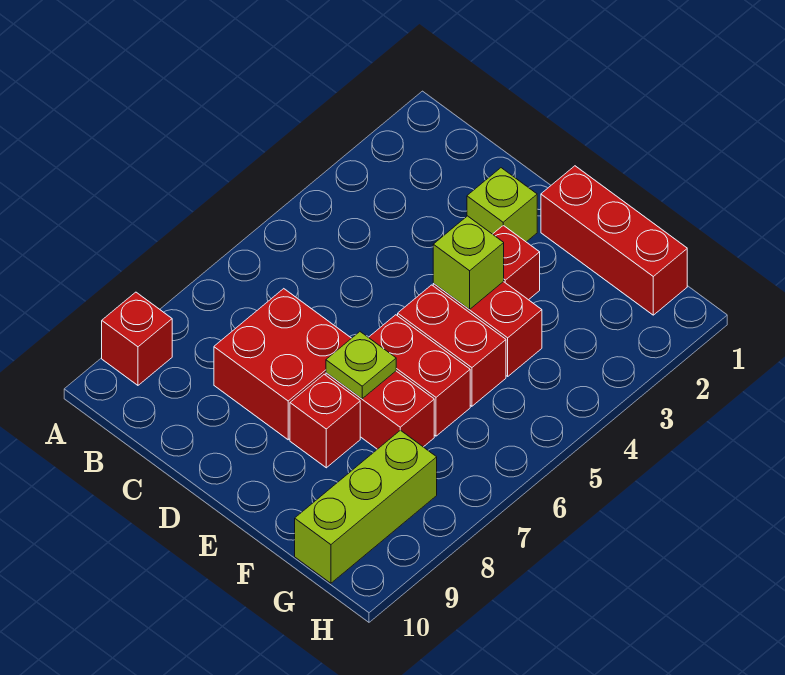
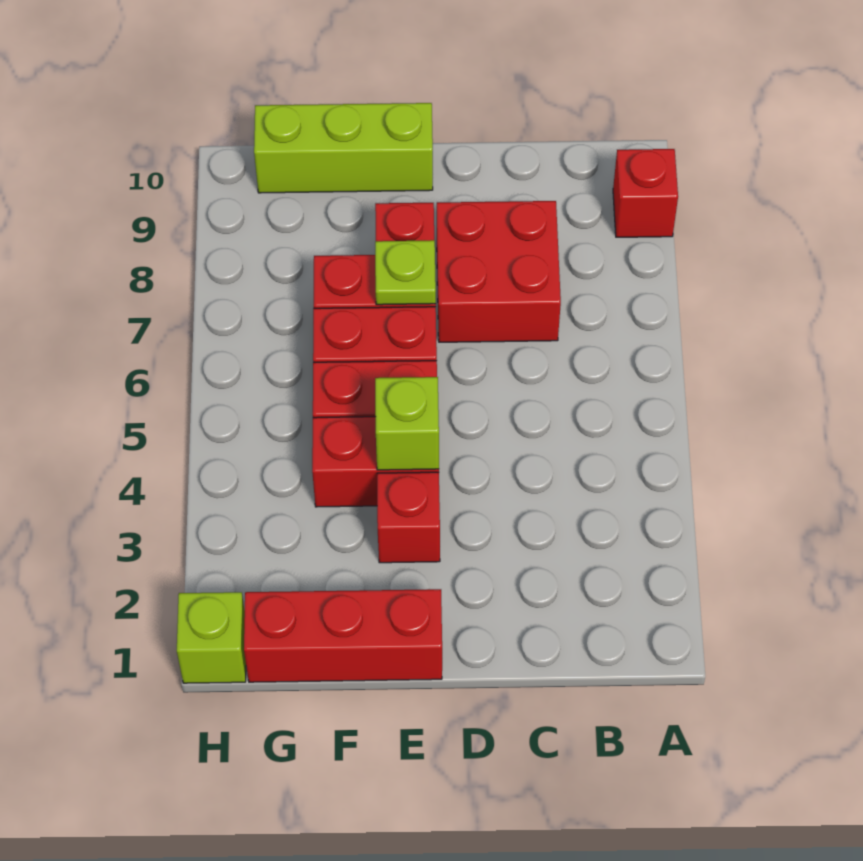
lime 1x1 brick [467,168,537,242] -> lime 1x1 brick moved to [177,592,246,683]
lime 1x3 brick [295,430,437,583] -> lime 1x3 brick turned to [254,103,433,193]

